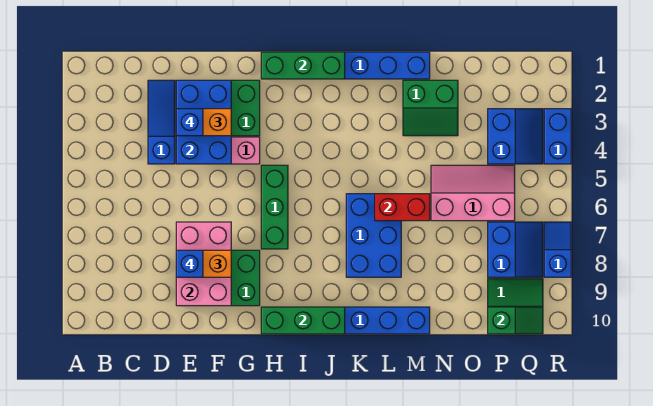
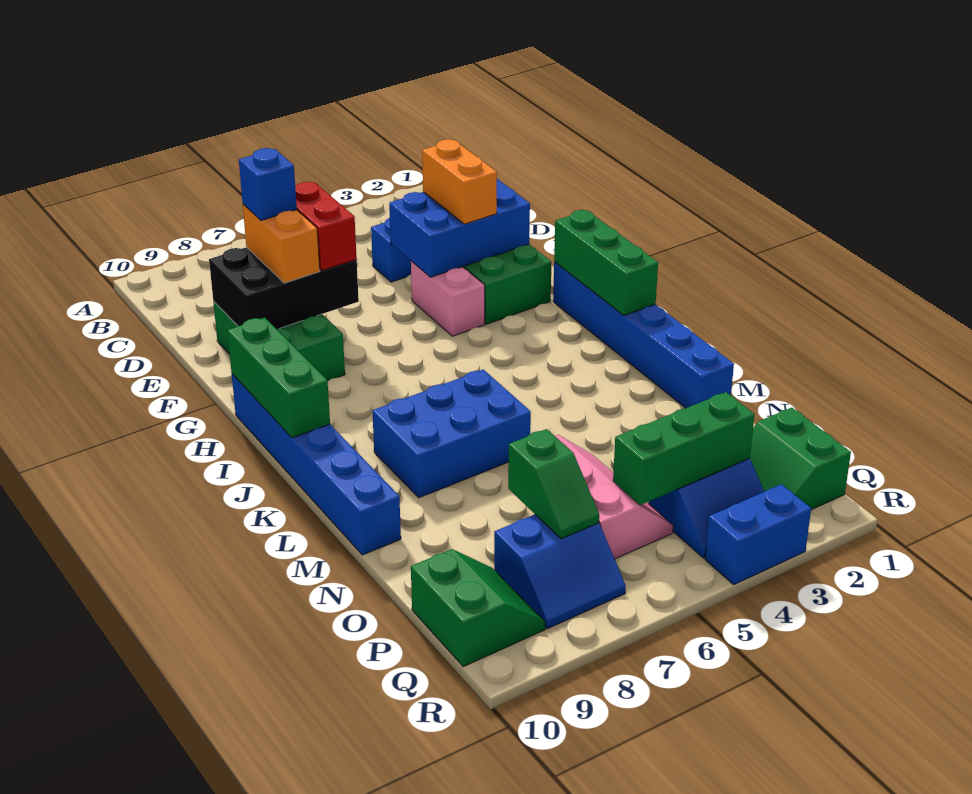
blue 1x1 brick [176,109,203,136] -> none
pink 2x3 brick [176,222,231,306] -> black 2x3 brick [209,247,359,329]
green 1x3 brick [261,165,288,249] -> green 1x3 brick moved to [613,392,754,505]
red 1x2 brick [375,194,430,221] -> red 1x2 brick moved to [295,182,357,271]
green 2x2 slope [403,80,458,136] -> green 2x2 slope moved to [750,408,851,510]
green 1x2 slope [488,307,543,334] -> green 1x2 slope moved to [508,429,599,539]
blue 1x2 slope [544,222,571,277] -> none

